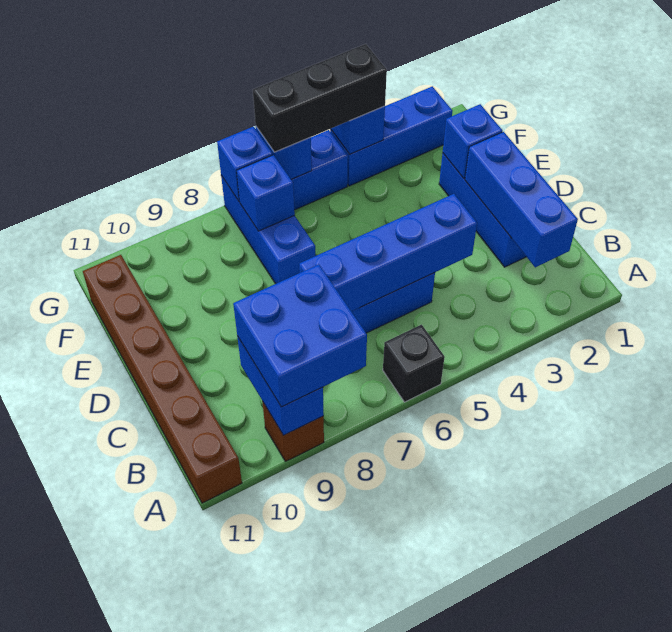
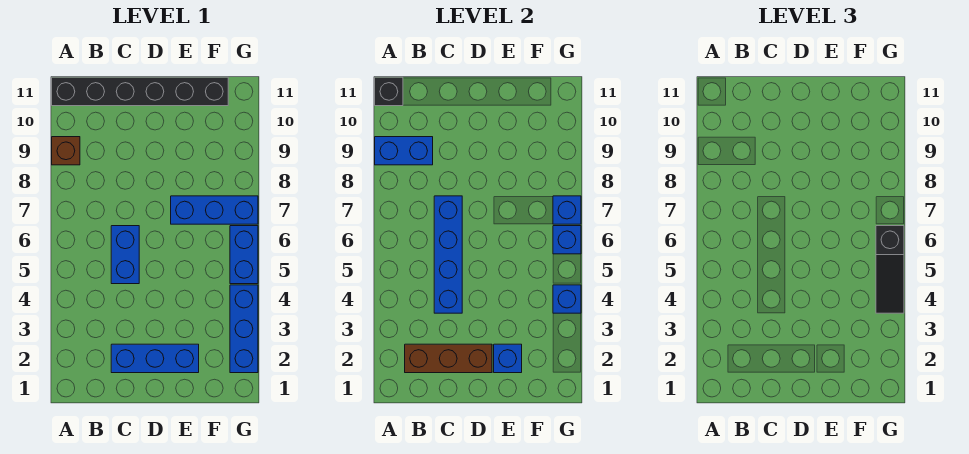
black 1x1 brick [383,325,445,402] -> black 1x1 brick moved to [375,77,403,106]
blue 2x2 brick [233,264,367,407] -> none
brown 1x6 brick [83,255,242,503] -> black 1x6 brick [52,77,228,106]
blue 1x3 brick [465,132,578,267] -> brown 1x3 brick [405,344,492,373]
blue 1x1 brick [237,155,295,231] -> none
black 1x3 brick [253,44,387,152] -> black 1x3 slope [876,226,904,313]

